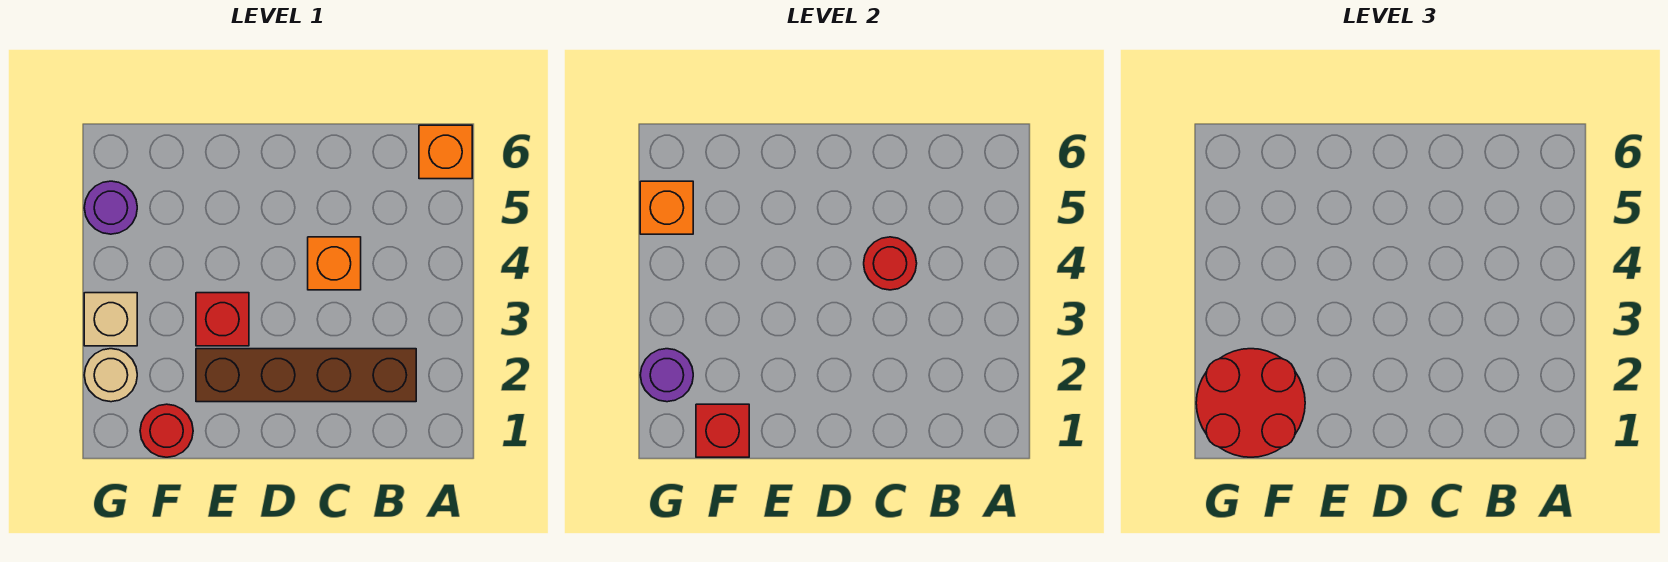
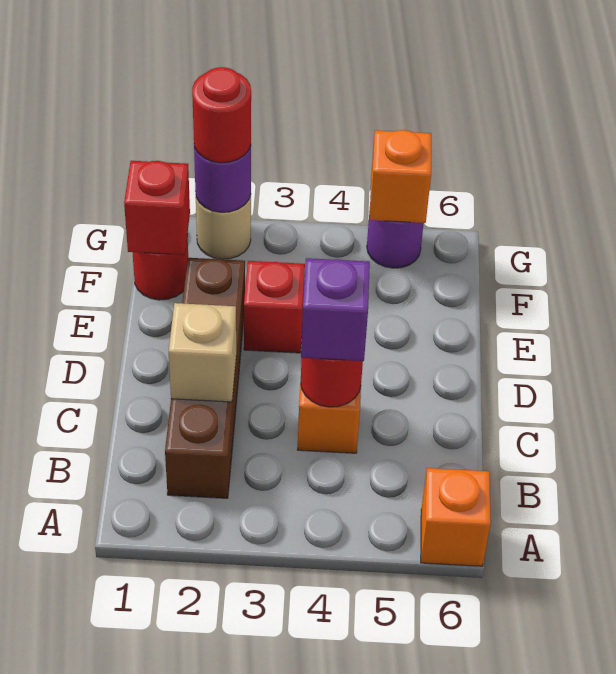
none -> purple 1x1 brick [301,258,370,361]
red 2x2 round brick [1196,349,1305,457] -> red 1x1 round brick [192,67,251,163]
tan 1x1 brick [84,293,137,346] -> tan 1x1 brick moved to [169,303,236,402]

